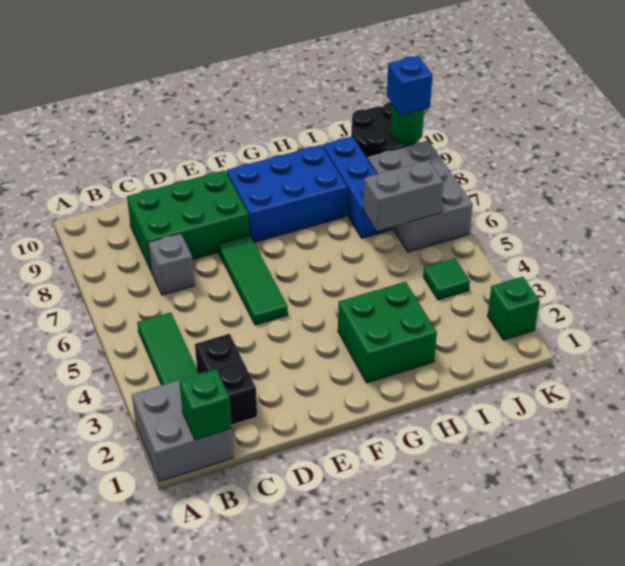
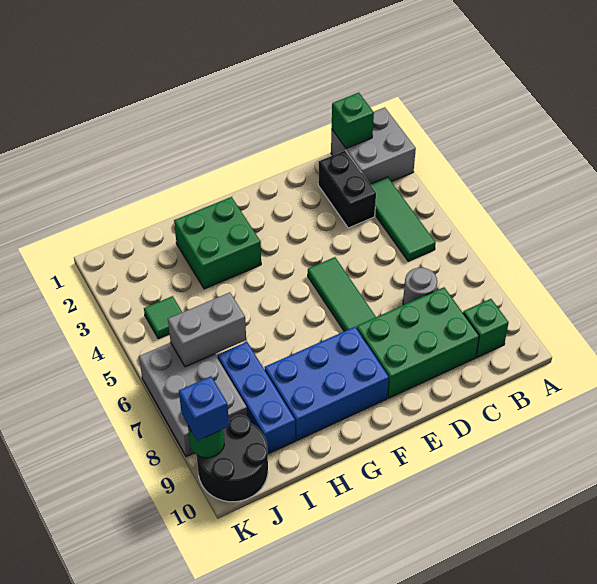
grey 1x1 brick [148,233,195,295] -> grey 1x1 round brick [403,268,437,305]
green 1x1 brick [487,277,540,340] -> green 1x1 brick moved to [463,299,509,357]

